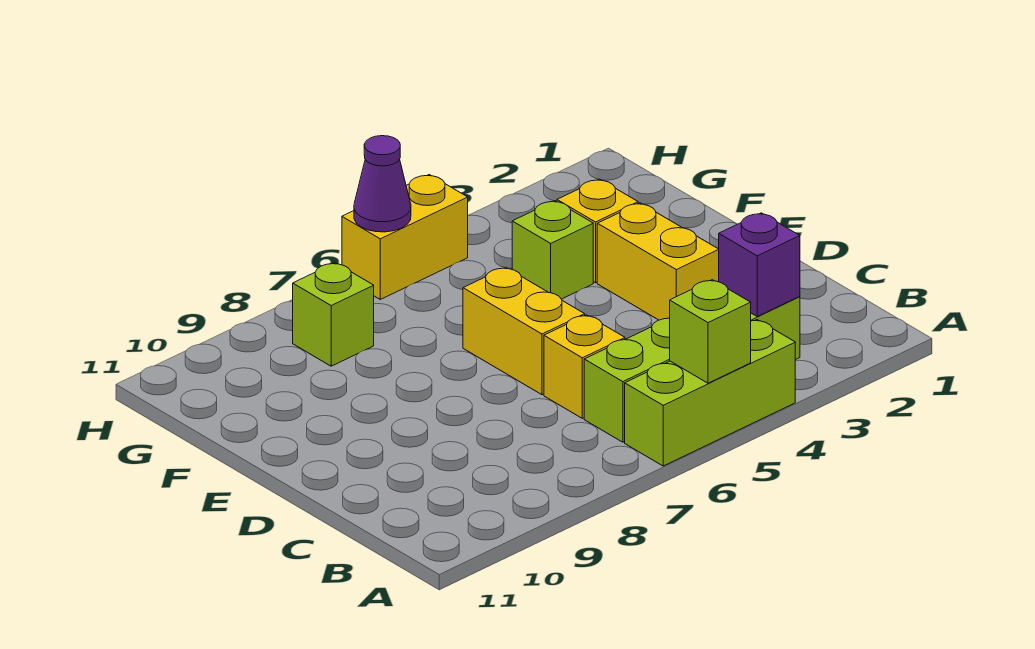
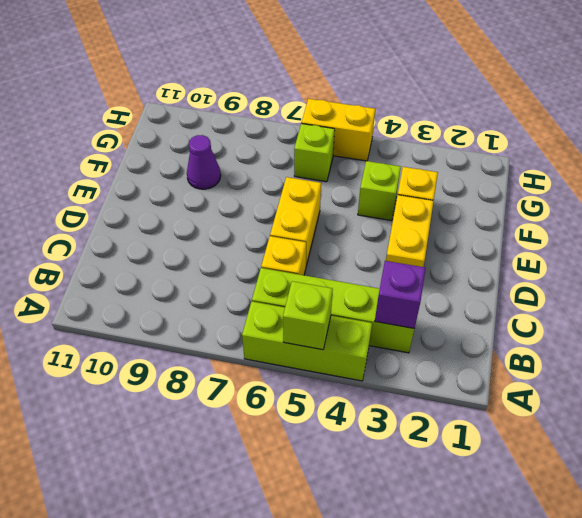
lime 1x1 brick [293,263,374,366] -> lime 1x1 brick moved to [294,124,335,182]
purple 1x1 cone [354,136,411,232] -> purple 1x1 cone moved to [187,135,221,189]

